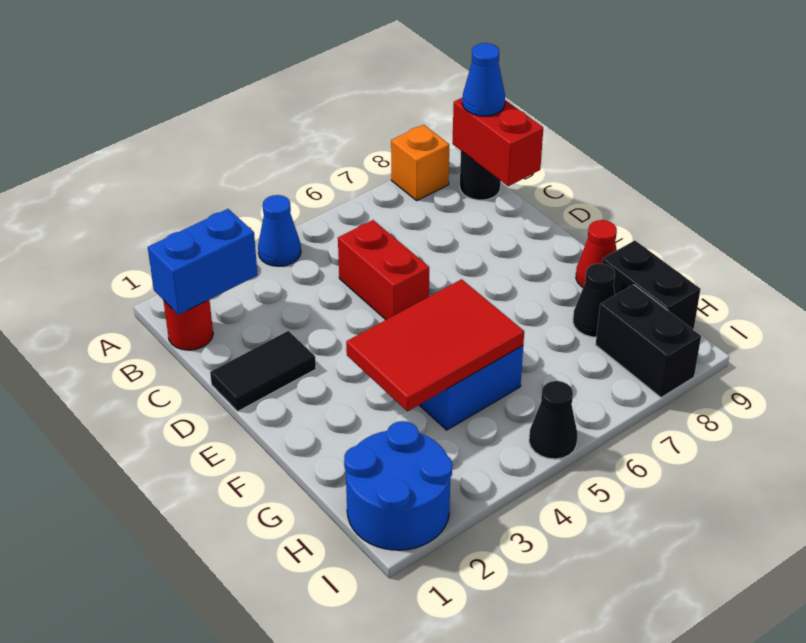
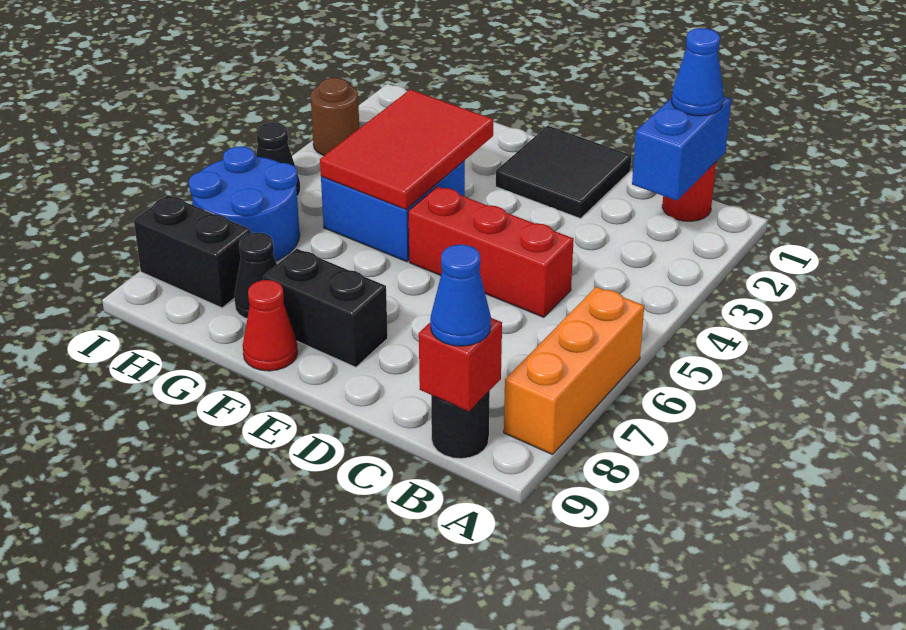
blue 1x1 cone [258,195,301,266] -> blue 1x1 cone moved to [672,28,723,116]
orange 1x1 brick [391,125,449,200] -> orange 1x3 brick [504,287,644,455]
red 1x2 brick [452,98,543,186] -> red 1x1 brick [419,318,502,411]
red 1x2 brick [338,220,429,320] -> red 1x3 brick [408,187,574,317]
black 1x2 tile [210,331,316,411] -> black 2x2 tile [496,126,631,218]
black 1x2 brick [602,241,701,330] -> black 1x2 brick moved to [264,249,388,367]
blue 2x2 round brick [344,421,452,550] -> blue 2x2 round brick moved to [189,146,300,261]
none -> brown 1x1 round brick [311,78,359,155]

